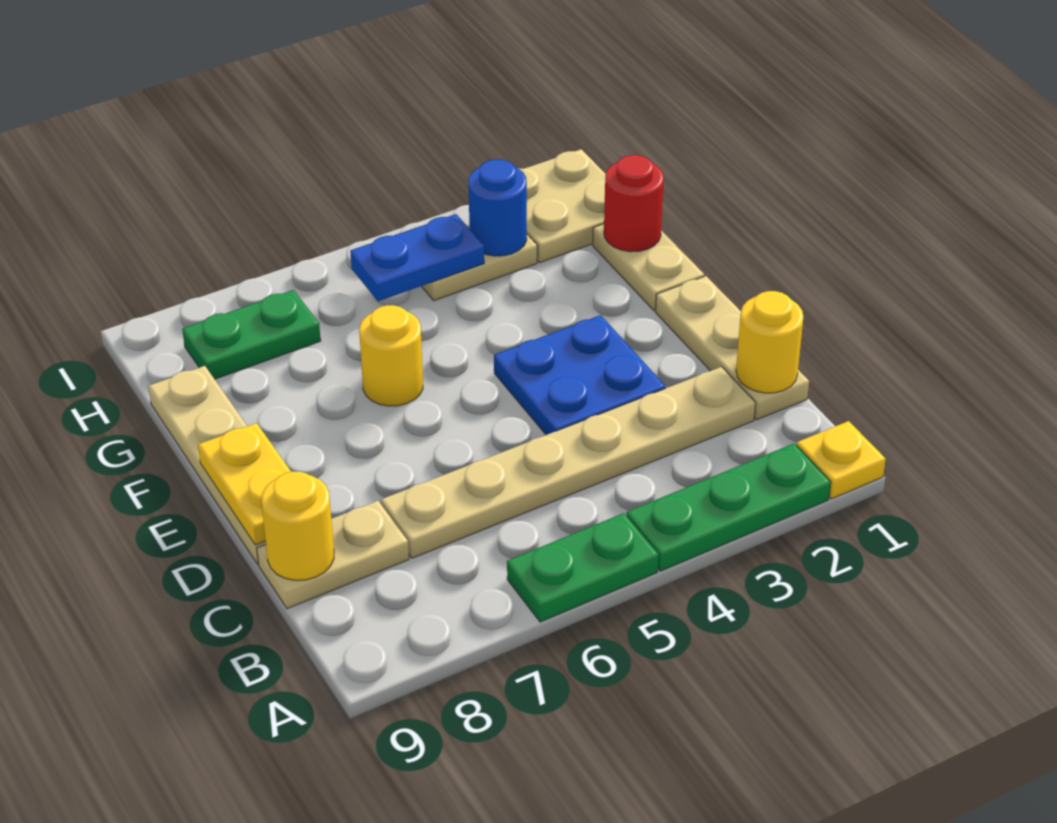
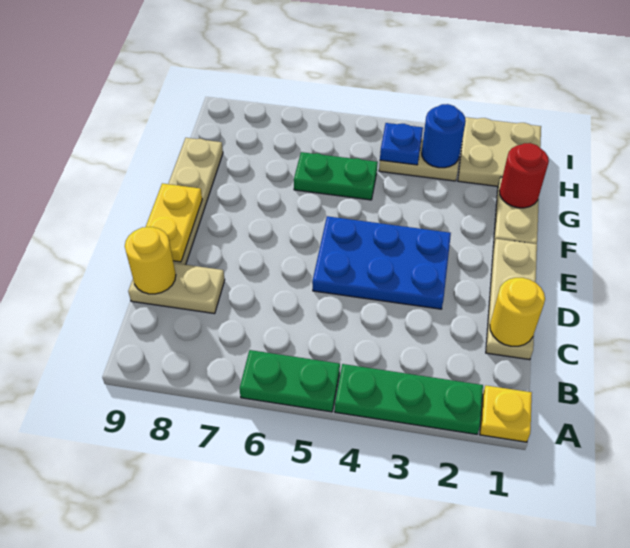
tan 1x6 plate [381,367,755,558] -> none
blue 2x2 plate [494,315,666,435] -> blue 2x3 plate [312,216,451,309]
yellow 1x1 round brick [359,305,423,406] -> none
blue 1x2 plate [350,214,484,301] -> blue 1x1 plate [380,123,423,165]
green 1x2 plate [182,290,321,379] -> green 1x2 plate moved to [294,152,378,200]

